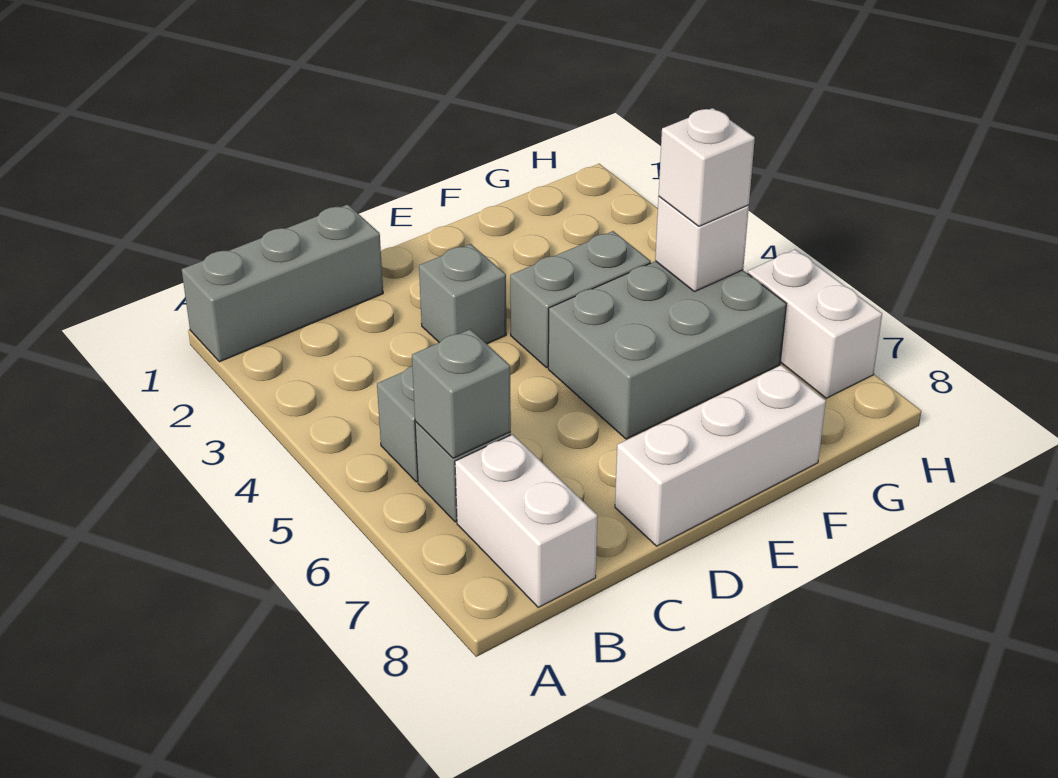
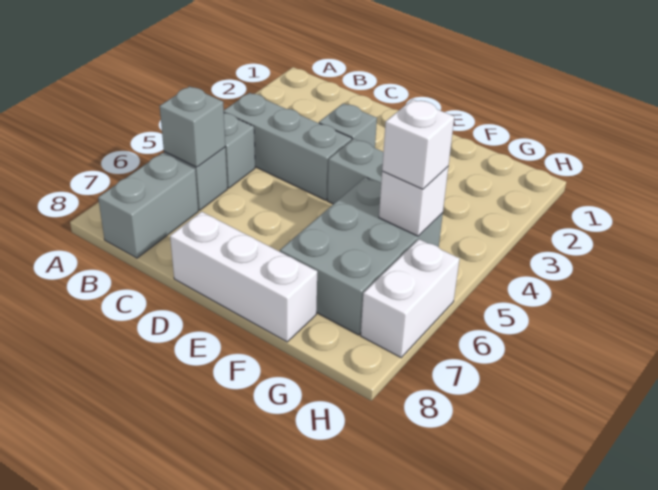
grey 1x3 brick [182,204,383,362] -> grey 1x3 brick moved to [224,93,352,200]
white 1x2 brick [455,434,597,607] -> grey 1x2 brick [98,153,198,258]
grey 2x3 brick [548,261,786,439] -> grey 2x3 brick turned to [280,177,443,335]

